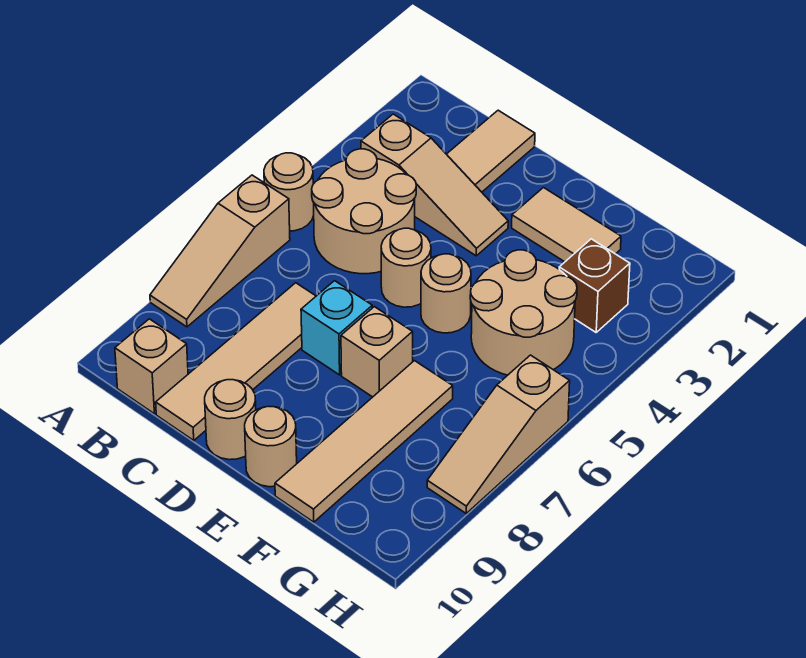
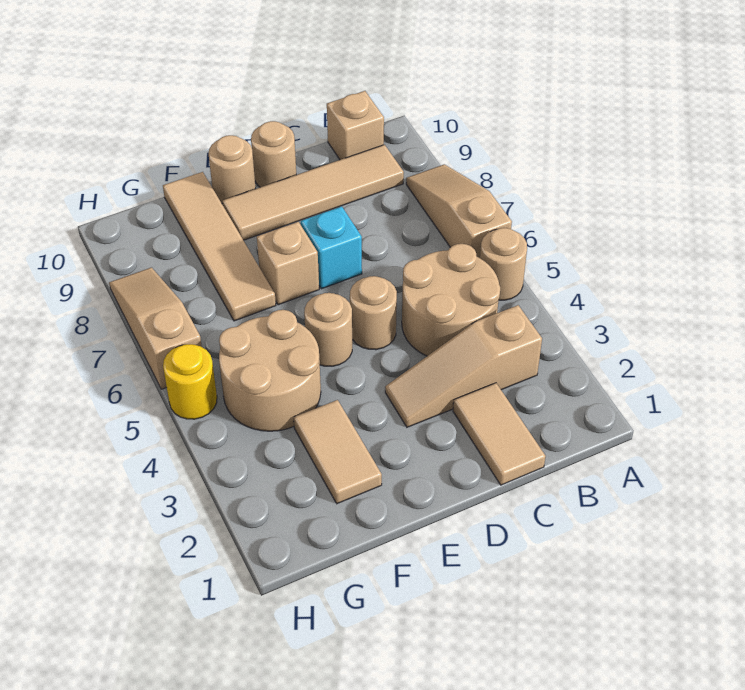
tan 1x4 tile [156,283,316,440] -> tan 1x4 tile turned to [222,145,404,240]
tan 1x2 tile [512,188,621,262] -> tan 1x2 tile turned to [294,400,382,504]
brown 1x1 brick [559,239,630,332] -> none
none -> yellow 1x1 round brick [163,344,217,419]

